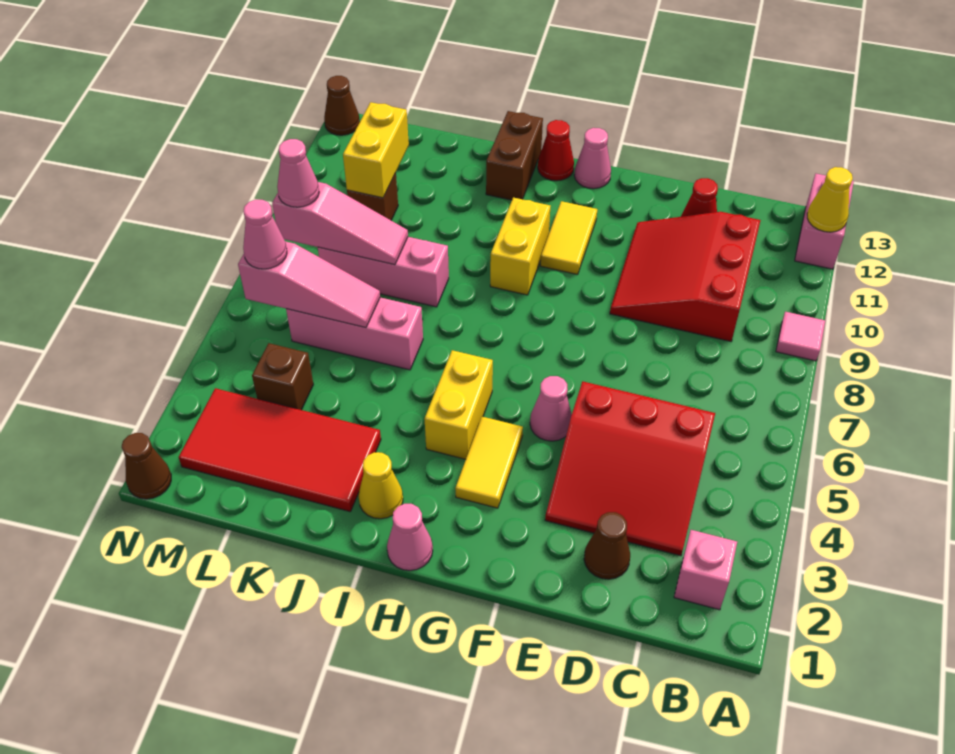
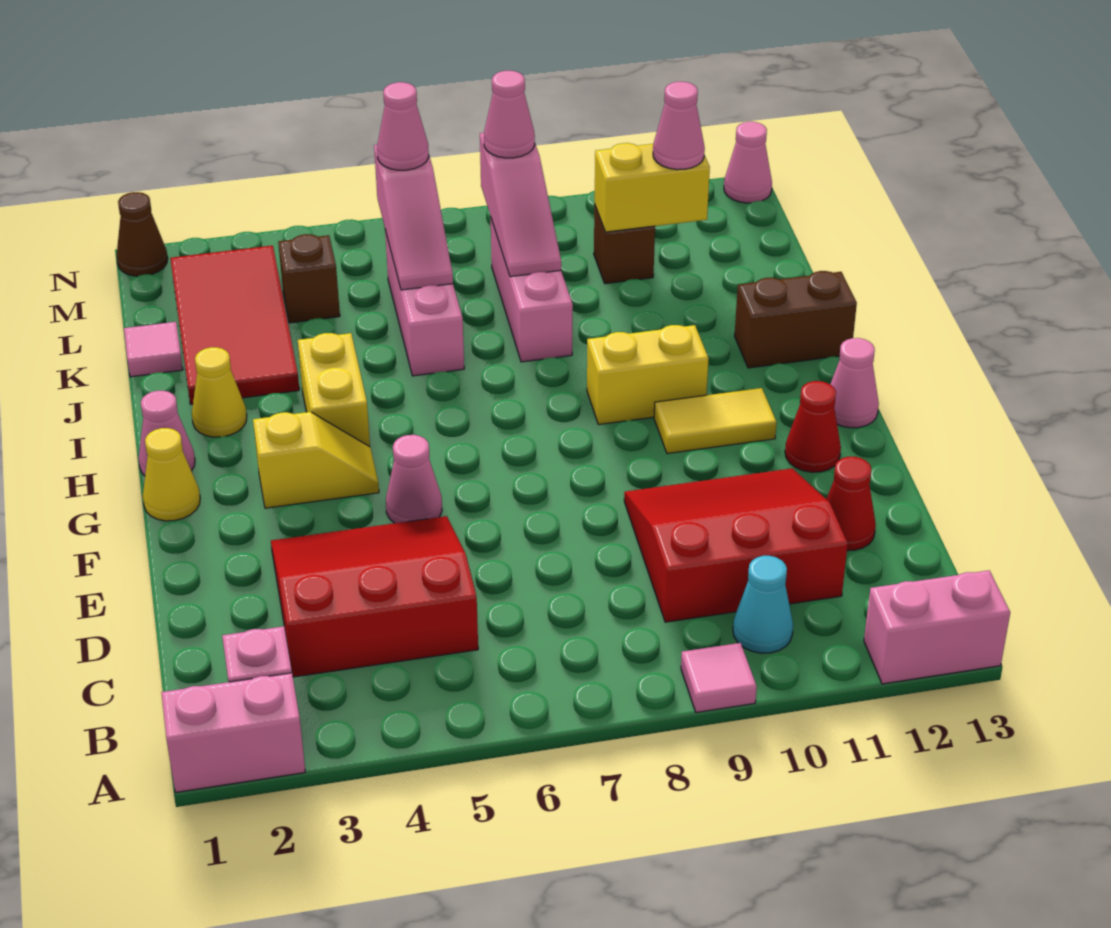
none -> pink 1x2 brick [161,673,305,792]
yellow 1x1 cone [807,167,853,232] -> yellow 1x1 cone moved to [143,428,200,521]
none -> cyan 1x1 cone [733,556,793,653]
red 3x3 slope [545,381,715,556] -> red 3x3 slope turned to [271,516,478,677]
brown 1x1 cone [584,512,630,579] -> none
yellow 1x2 tile [455,417,523,508] -> yellow 1x2 slope [253,412,379,508]
yellow 1x2 brick [425,350,493,459] -> yellow 1x2 brick turned to [298,333,370,447]
red 1x1 cone [538,120,574,181] -> red 1x1 cone moved to [785,381,841,472]
none -> pink 1x1 tile [124,322,183,377]
none -> pink 1x1 cone [653,82,705,170]
brown 1x1 cone [324,76,360,135] -> pink 1x1 cone [724,122,772,203]

